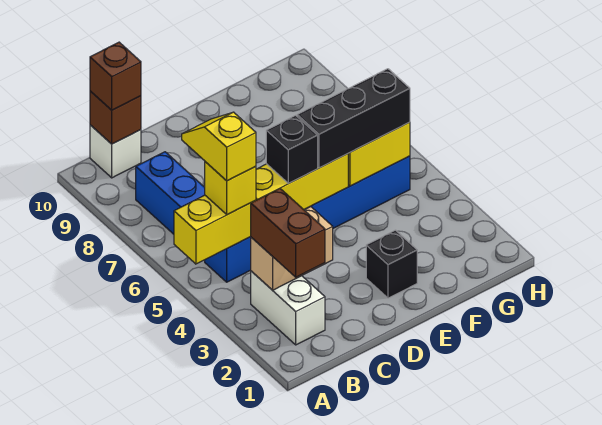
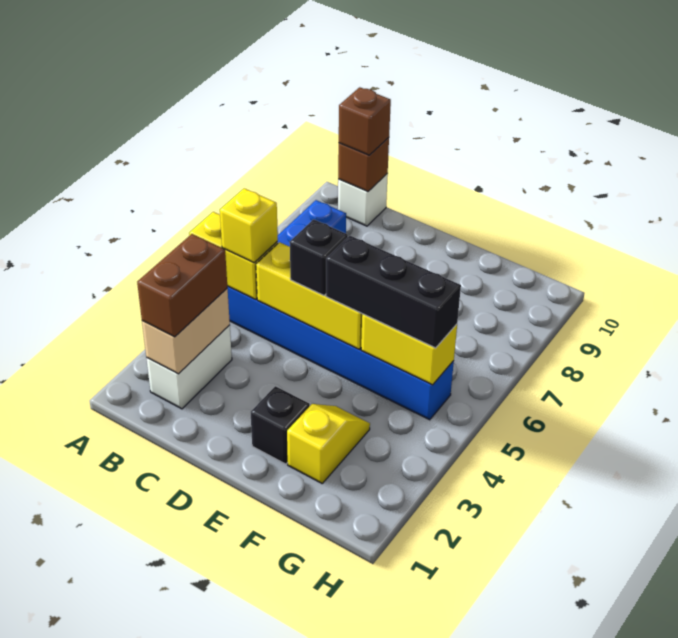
tan 1x2 brick [251,207,333,290] -> tan 1x2 brick turned to [142,289,230,374]
yellow 1x2 slope [182,112,256,181] -> yellow 1x2 slope moved to [287,404,370,483]

